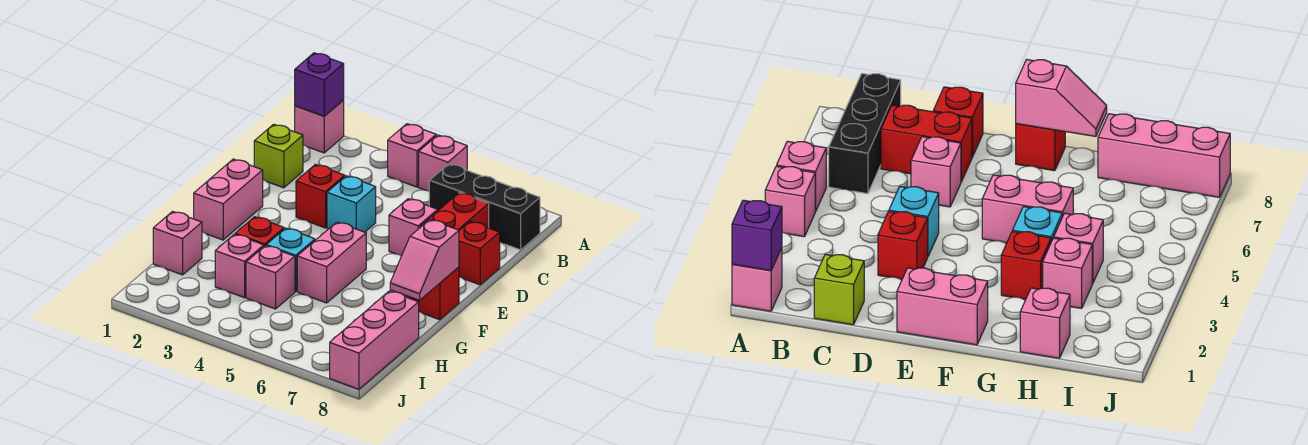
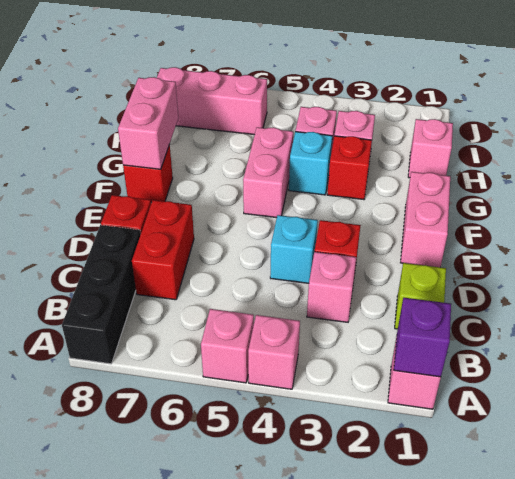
black 1x3 brick [429,164,540,250] -> black 1x3 brick turned to [62,225,141,364]
pink 1x1 brick [389,199,438,256] -> pink 1x1 brick moved to [307,252,356,322]
pink 1x2 slope [390,220,459,300] -> pink 1x2 brick [118,77,178,169]
pink 1x3 brick [330,291,419,389] -> pink 1x3 brick turned to [157,67,267,135]

